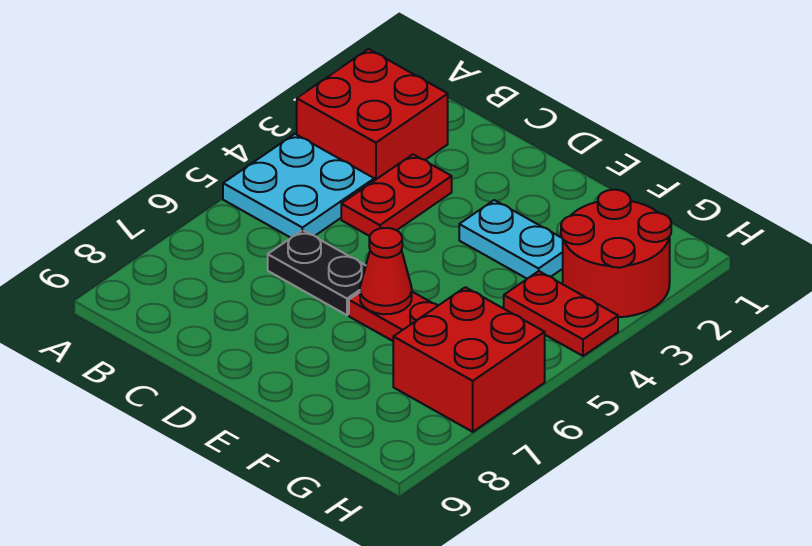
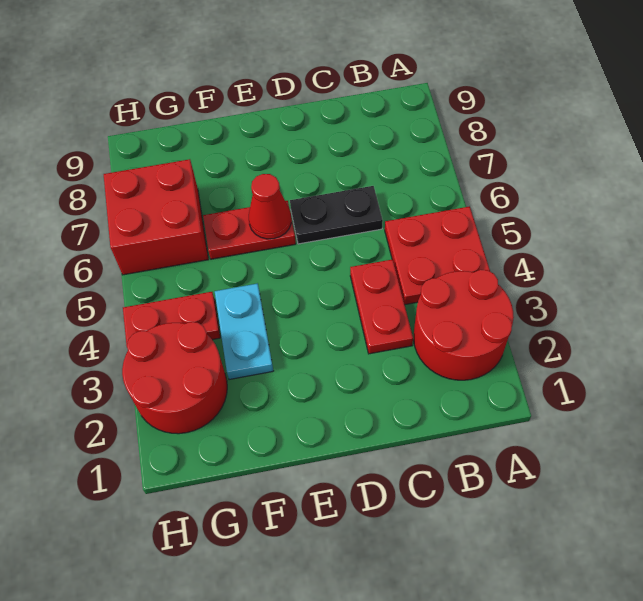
red 2x2 brick [297,49,448,181] -> red 2x2 round brick [414,270,514,380]
cyan 2x2 plate [223,134,374,238] -> red 2x2 plate [385,206,490,305]
cyan 1x2 plate [459,200,563,279] -> cyan 1x2 plate turned to [215,283,273,380]

